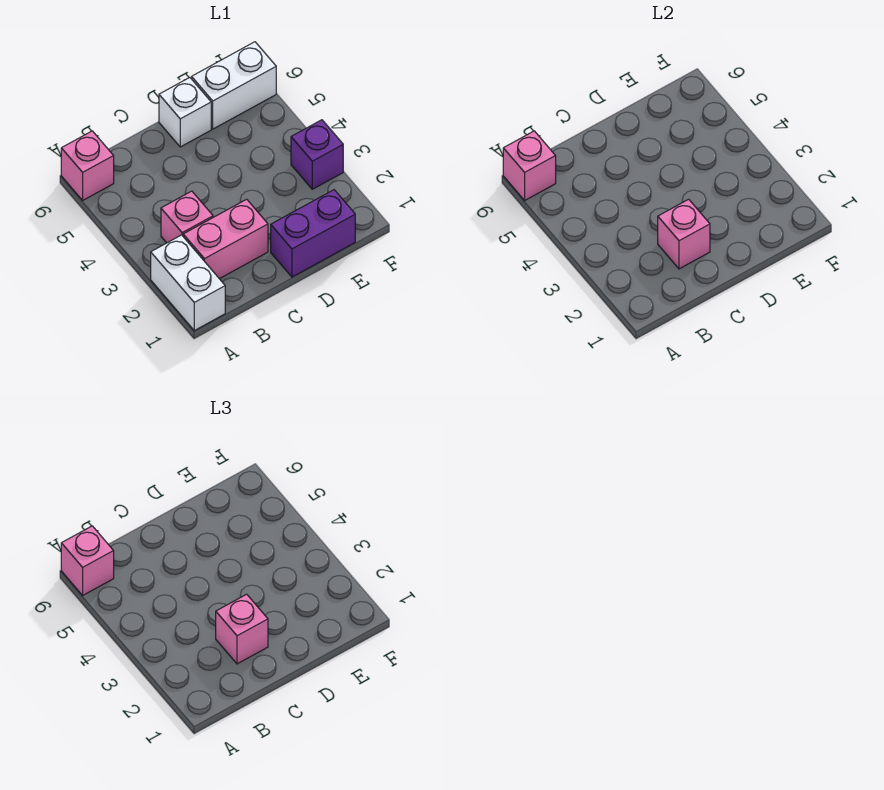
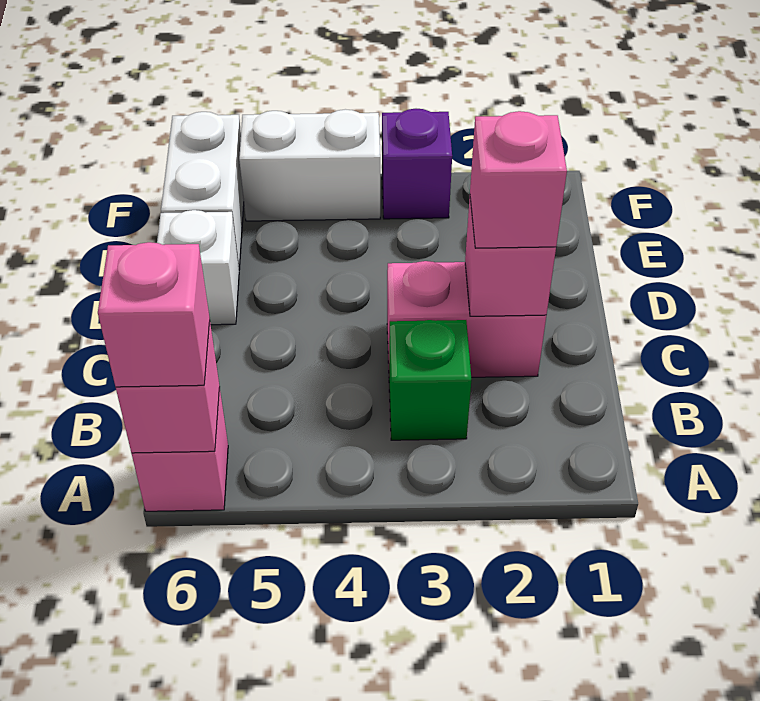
white 1x2 brick [151,235,225,331] -> white 1x2 brick moved to [239,109,380,221]
pink 1x2 brick [183,199,268,279] -> pink 1x2 brick turned to [387,261,546,377]
pink 1x1 brick [161,191,213,243] -> green 1x1 brick [389,320,471,440]
purple 1x2 brick [271,190,355,277] -> none

